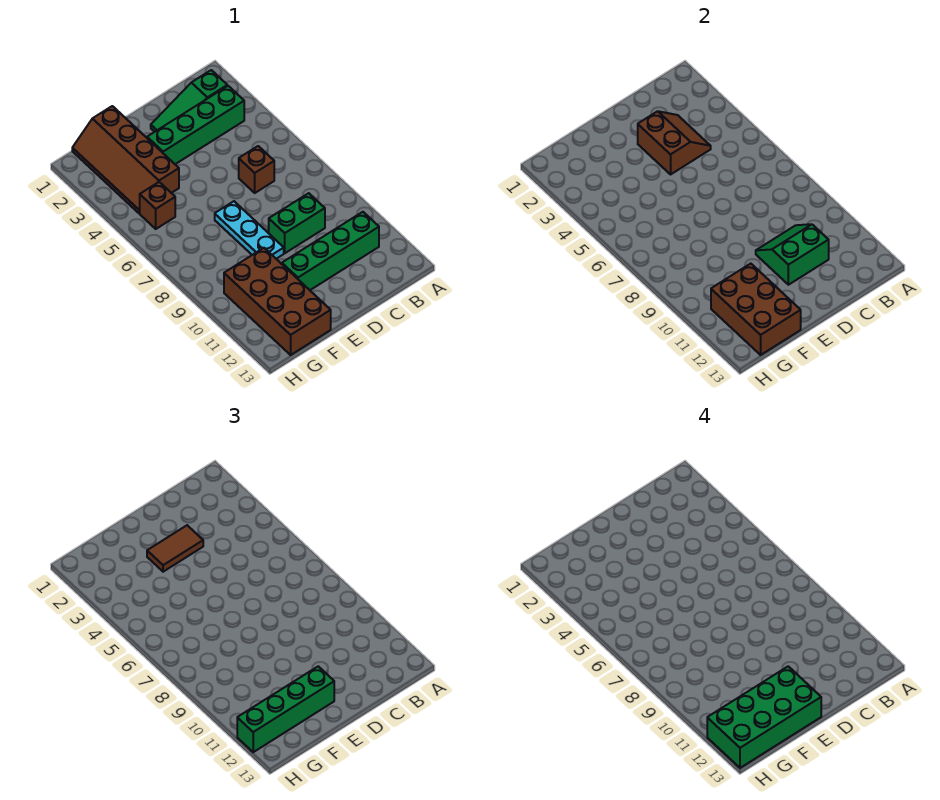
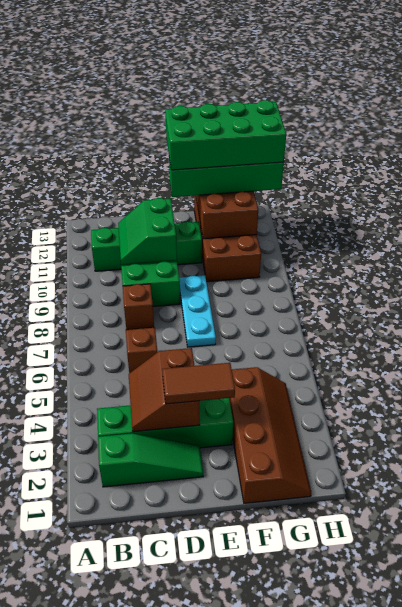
green 2x2 slope [756,224,829,285] -> green 2x2 slope turned to [118,198,177,265]
brown 1x1 brick [140,182,175,229] -> brown 1x1 brick moved to [123,284,154,330]

